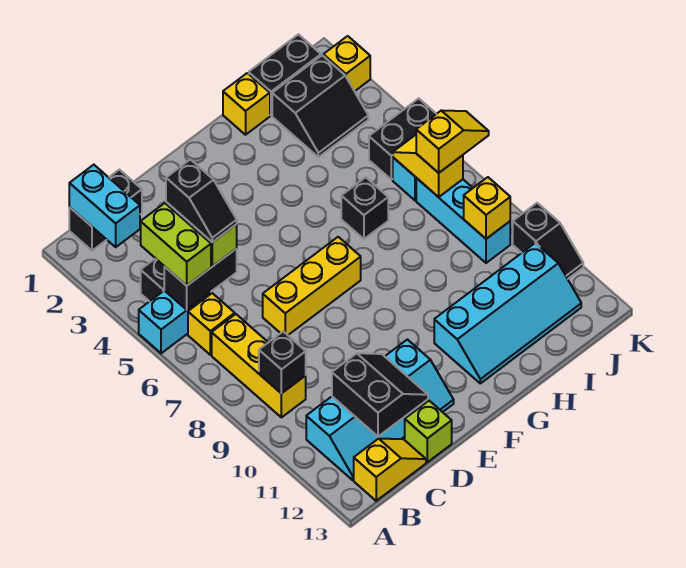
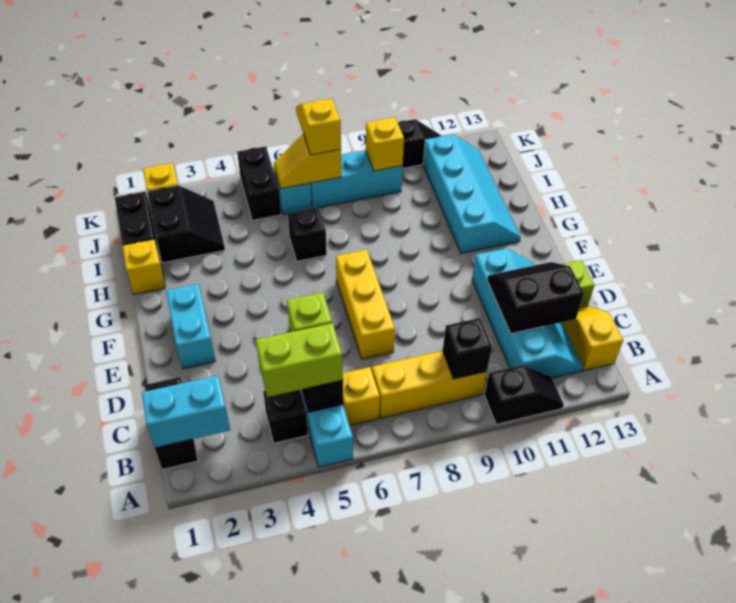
black 1x2 slope [166,159,237,242] -> black 1x2 slope moved to [485,365,564,424]
none -> cyan 1x2 brick [166,284,215,369]

